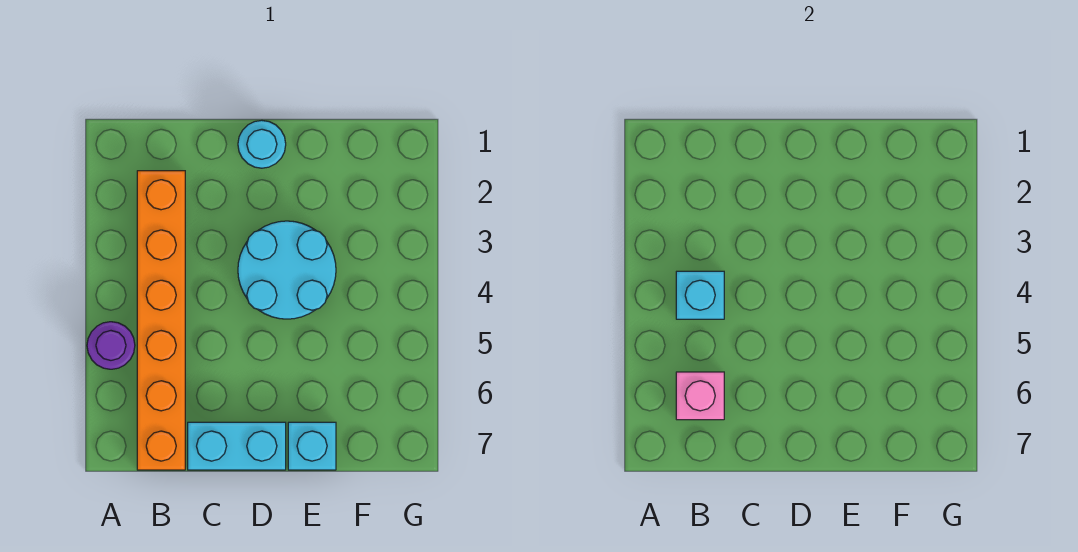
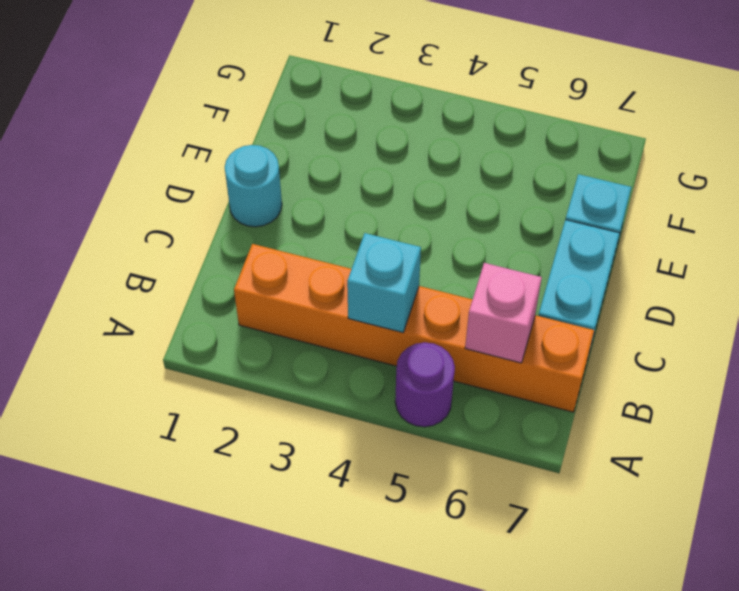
cyan 2x2 round brick [238,221,336,319] -> none

